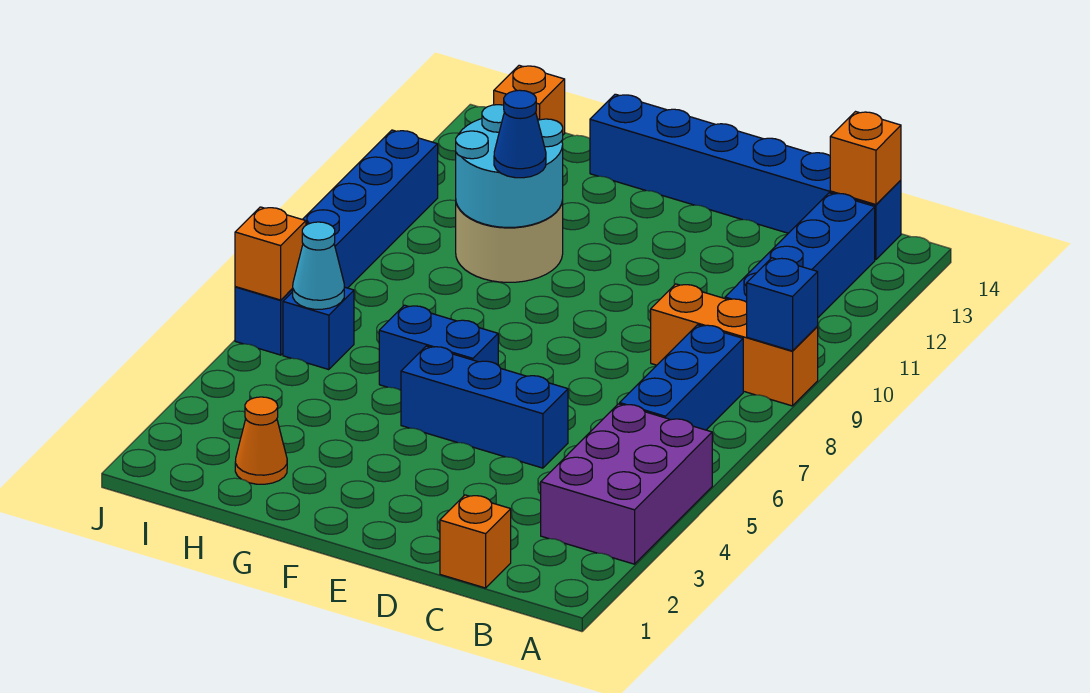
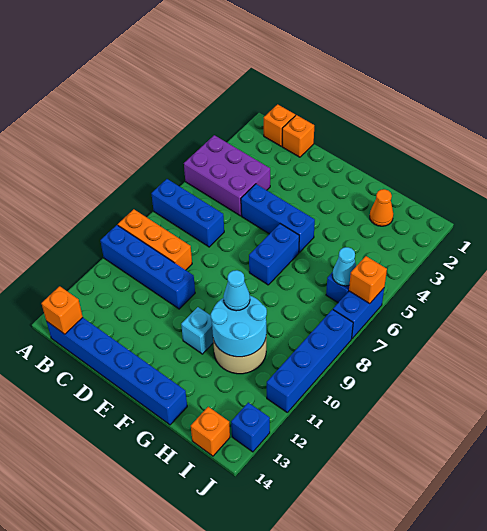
purple 2x3 brick [541,404,712,564] -> purple 2x3 brick turned to [184,135,270,216]
blue 1x1 brick [747,258,818,351] -> blue 1x1 brick moved to [231,403,270,452]
none -> orange 1x1 brick [264,104,295,146]
blue 1x3 brick [620,325,743,430] -> blue 1x3 brick turned to [151,179,224,247]
blue 1x4 brick [725,193,875,317] -> blue 1x4 brick turned to [100,225,195,309]
blue 1x2 brick [379,305,498,390] -> blue 1x2 brick turned to [249,224,299,285]
none -> cyan 1x1 brick [181,307,213,354]
blue 1x1 cone [494,90,546,178] -> cyan 1x1 cone [223,270,250,311]

